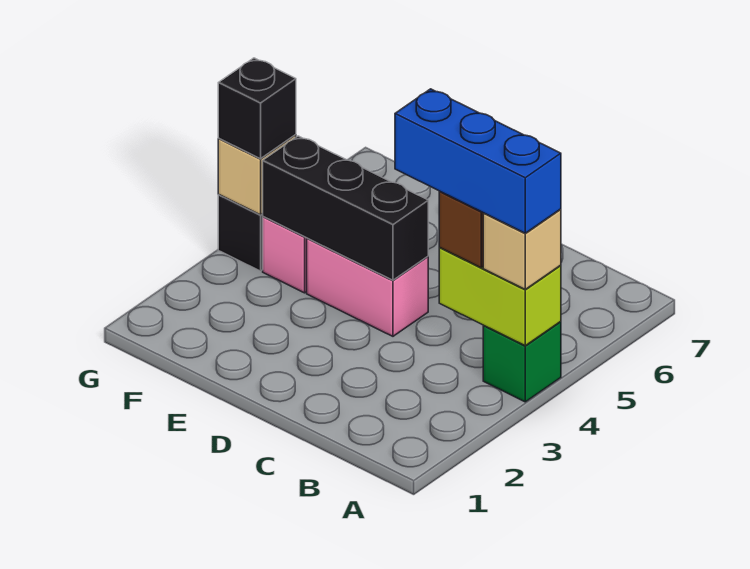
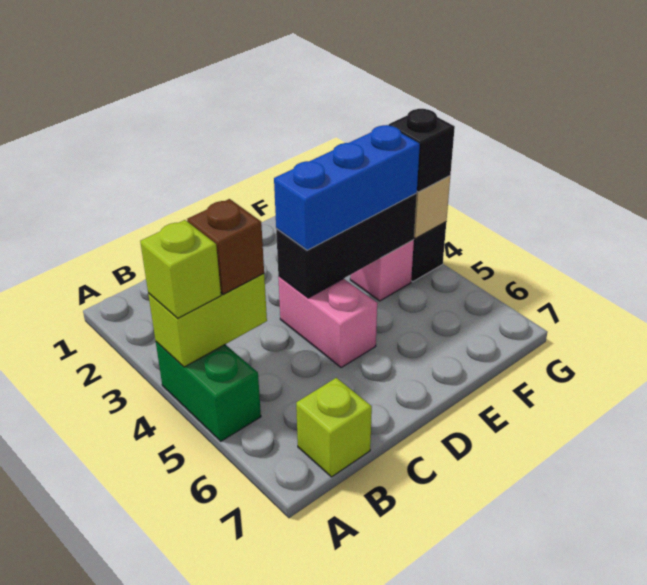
green 1x1 brick [483,322,561,402] -> green 1x2 brick [156,342,261,441]
tan 1x1 brick [483,209,561,289] -> lime 1x1 brick [140,220,221,318]
blue 1x3 brick [395,89,561,233] -> blue 1x3 brick moved to [274,125,420,250]
none -> lime 1x1 brick [296,378,372,477]
pink 1x2 brick [307,238,428,336] -> pink 1x2 brick turned to [278,276,377,368]

